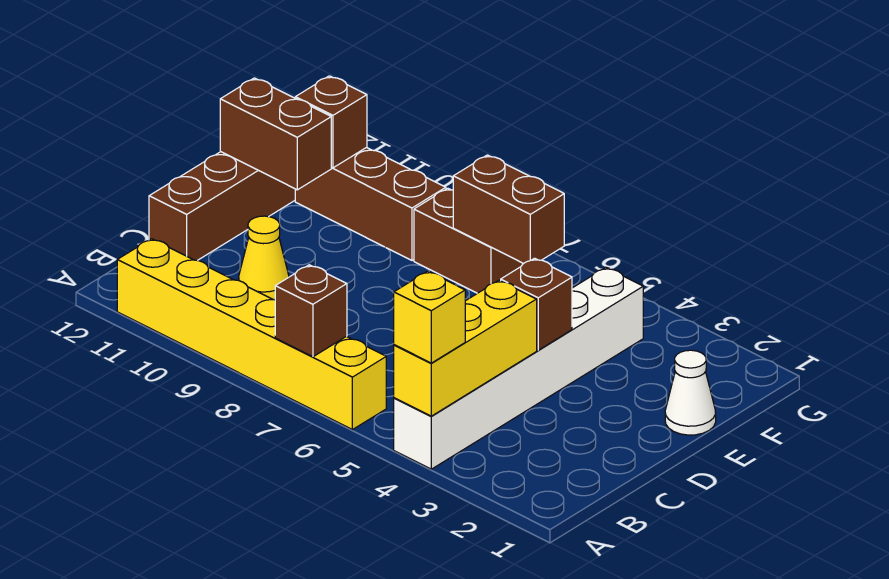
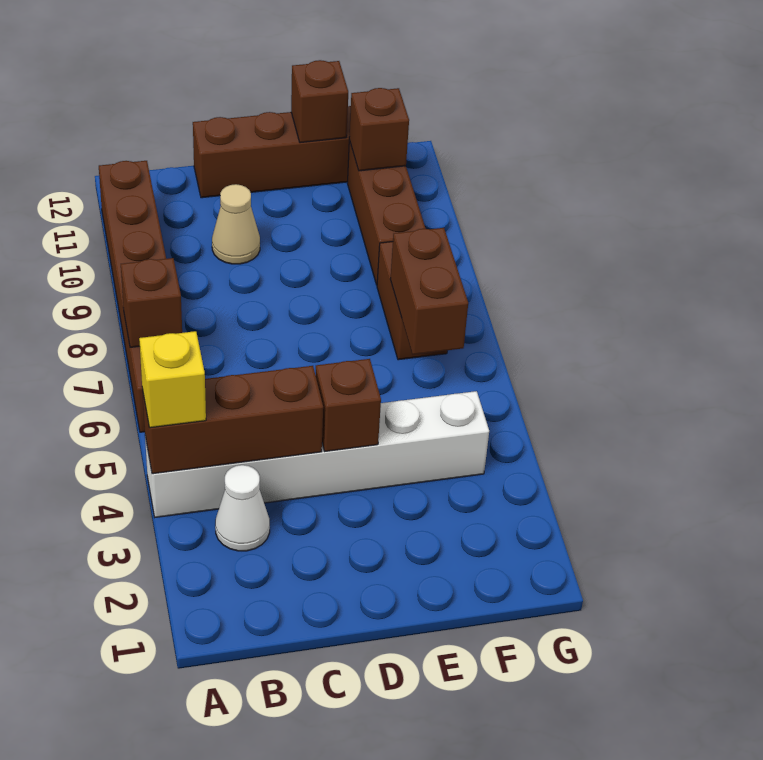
yellow 1x3 brick [394,280,537,416] -> brown 1x3 brick [142,366,323,474]
yellow 1x6 brick [117,239,386,430] -> brown 1x6 brick [99,161,166,432]
yellow 1x1 cone [239,216,289,300] -> tan 1x1 cone [212,184,260,264]
white 1x1 cone [665,350,716,435] -> white 1x1 cone moved to [215,465,270,551]
brown 1x2 brick [220,78,331,190] -> brown 1x1 brick [291,60,348,143]

